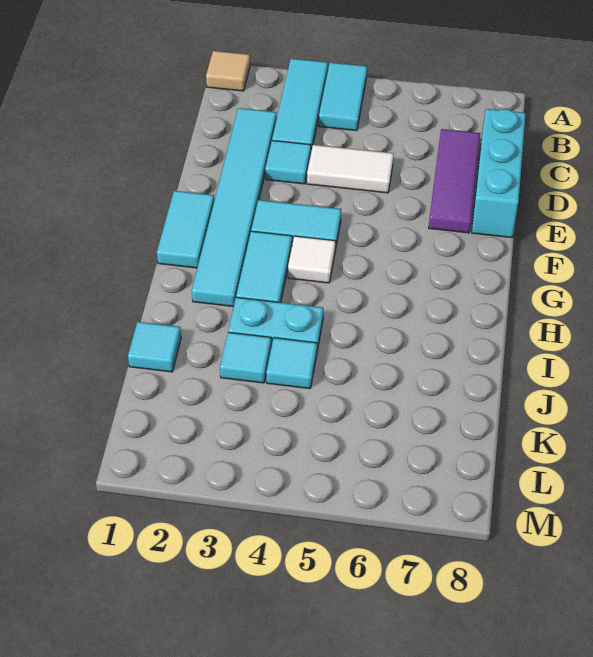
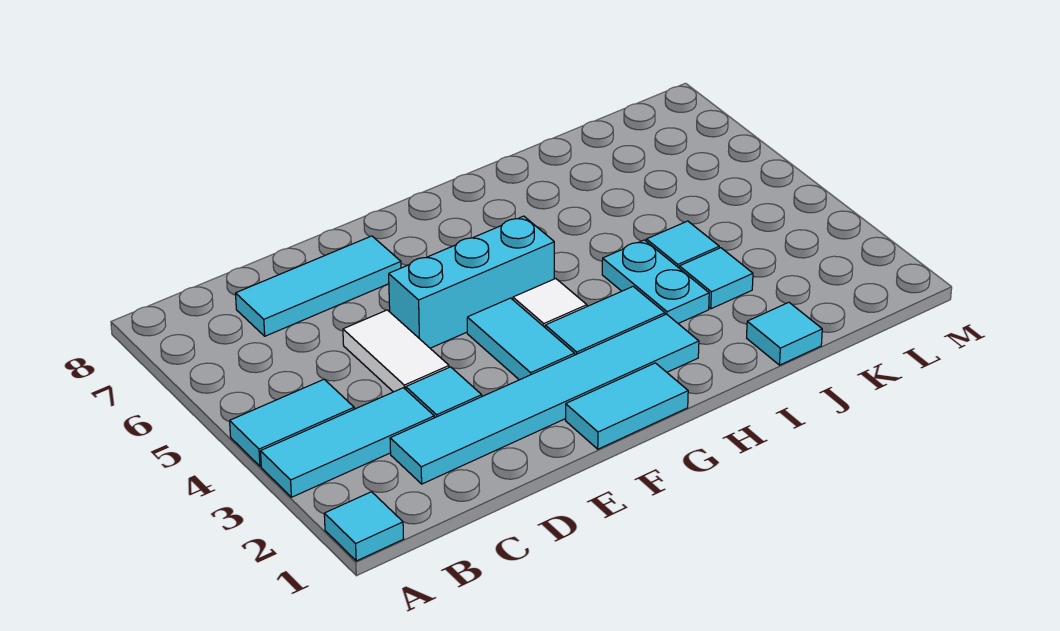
tan 1x1 tile [206,51,250,91] -> cyan 1x1 tile [324,492,404,561]
purple 1x3 tile [429,129,480,233] -> cyan 1x3 tile [235,236,401,336]
cyan 1x3 brick [472,109,526,238] -> cyan 1x3 brick moved to [389,216,554,348]

